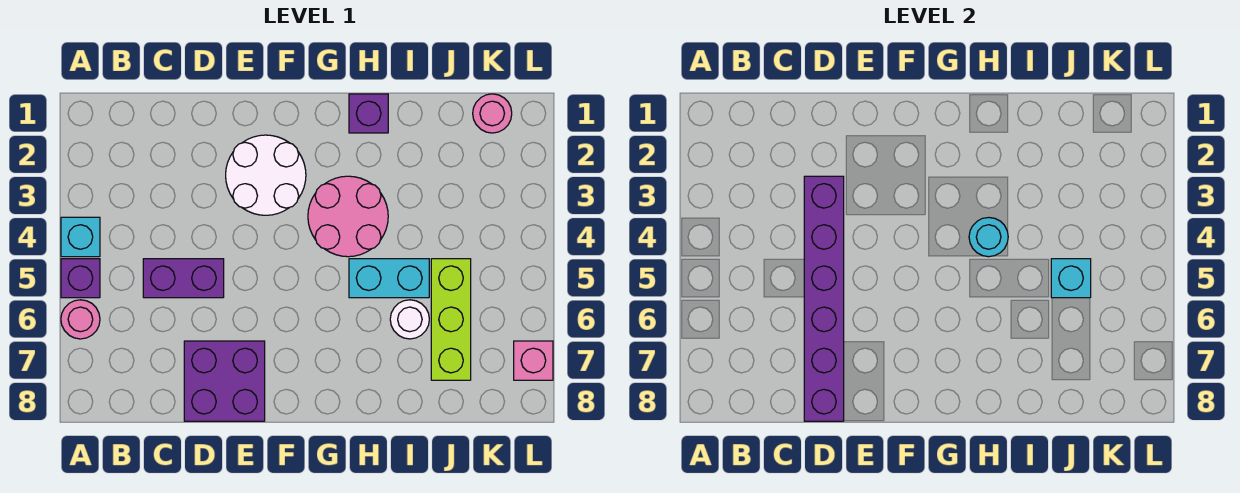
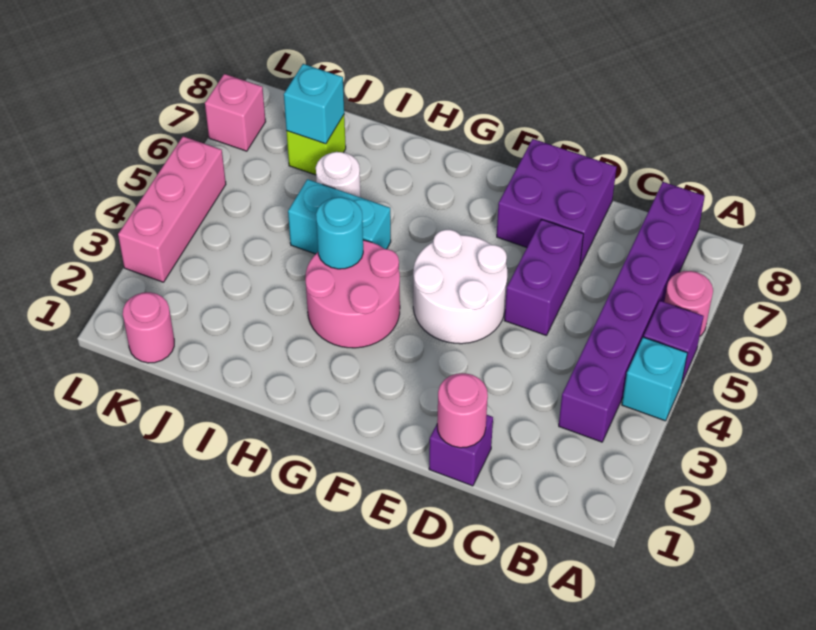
purple 1x2 brick [143,259,224,298] -> purple 1x2 brick turned to [504,220,583,335]
none -> pink 1x1 round brick [437,373,488,448]
purple 1x6 brick [804,176,844,421] -> purple 1x6 brick moved to [559,182,705,442]
white 2x2 round brick [226,135,306,215] -> white 2x2 round brick moved to [413,230,507,344]
purple 1x1 brick [349,94,388,133] -> purple 1x1 brick moved to [429,415,493,486]
lime 1x3 brick [431,259,471,380] -> lime 1x1 brick [286,115,346,175]
cyan 1x1 brick [1051,259,1091,298] -> cyan 1x1 brick moved to [284,64,344,144]
none -> pink 1x3 brick [118,136,226,282]

